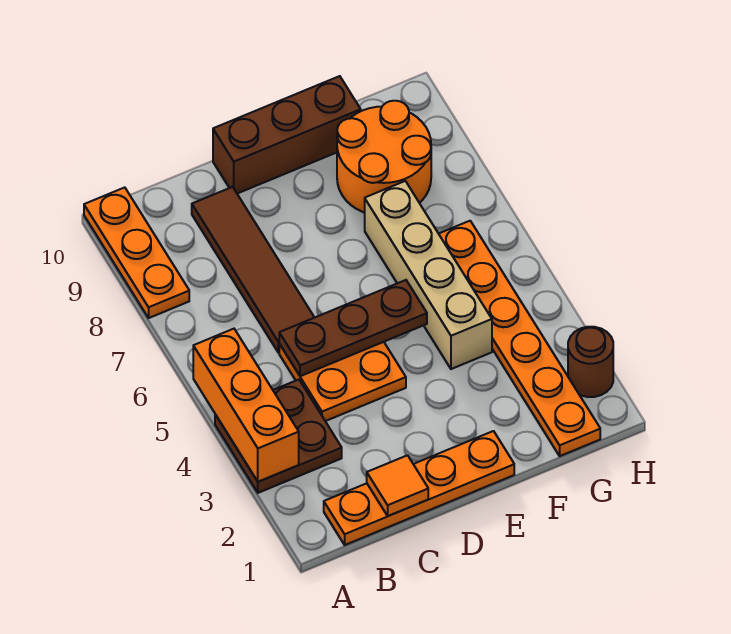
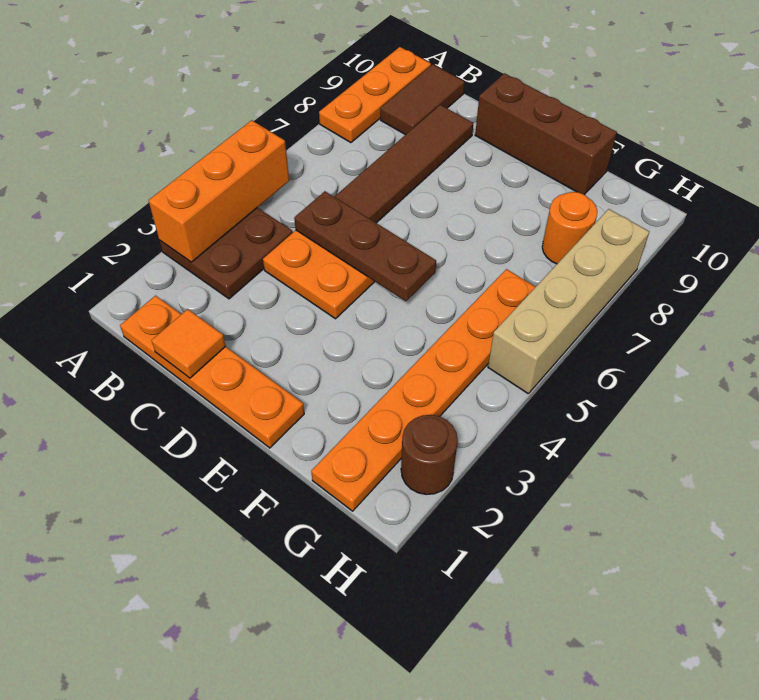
none -> brown 1x2 tile [380,64,464,135]
tan 1x4 brick [365,181,492,369] -> tan 1x4 brick moved to [488,209,649,393]
orange 2x2 round brick [337,101,431,213] -> orange 1x1 round brick [542,192,597,264]

